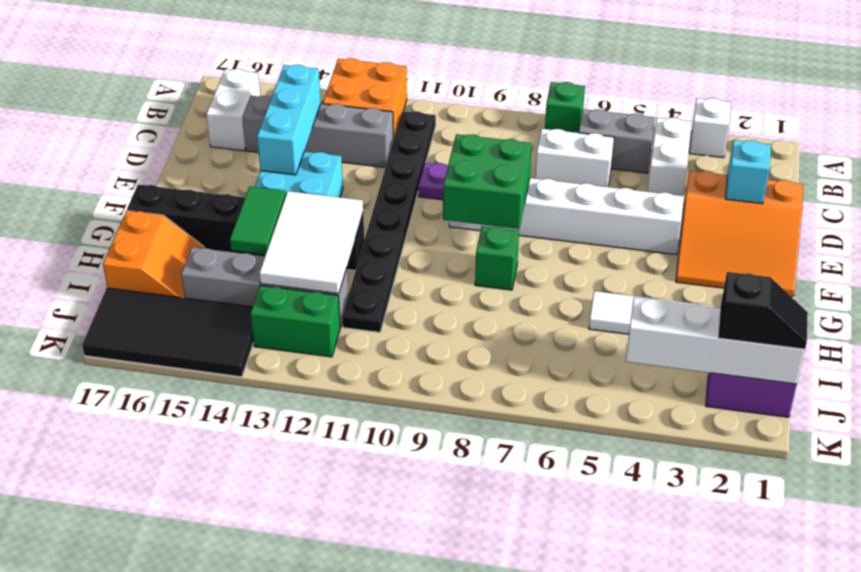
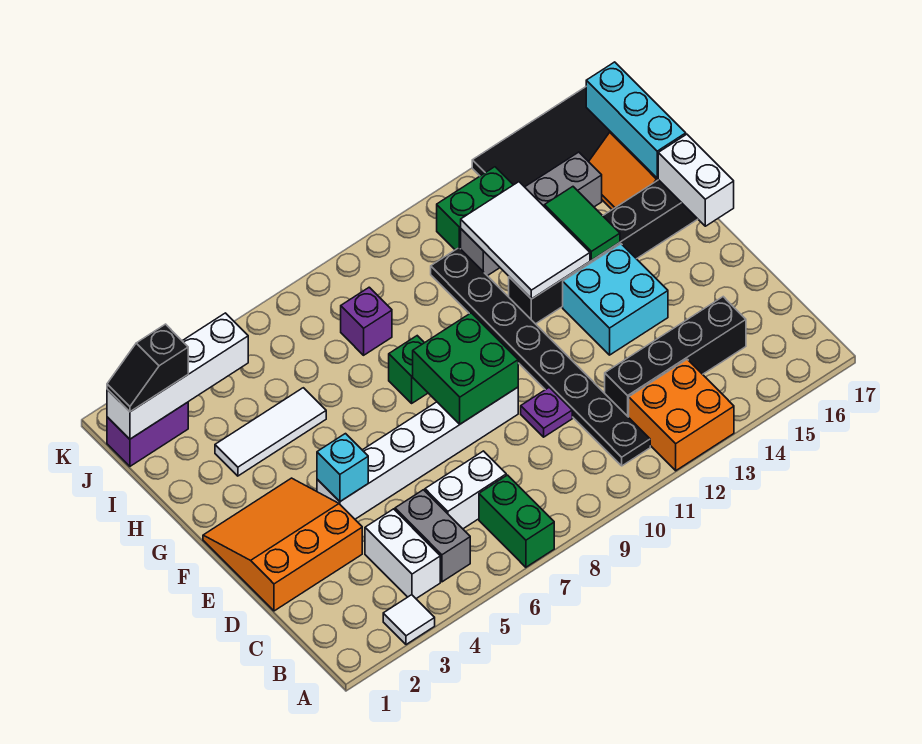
white 1x1 brick [689,98,731,158] -> white 1x1 tile [383,595,435,645]
green 1x1 brick [545,82,585,133] -> green 1x2 brick [479,475,554,567]
grey 1x2 brick [579,109,655,173] -> grey 1x2 brick turned to [395,490,470,582]
white 1x2 brick [206,69,260,151] -> white 1x2 brick moved to [658,134,734,226]
grey 1x4 brick [242,96,394,168] -> black 1x4 brick [605,297,746,417]
cyan 1x3 brick [257,65,321,175] -> cyan 1x3 brick moved to [586,62,686,178]
cyan 1x1 brick [726,140,771,204] -> cyan 1x1 brick moved to [317,434,368,501]
none -> purple 1x1 brick [341,287,392,355]

